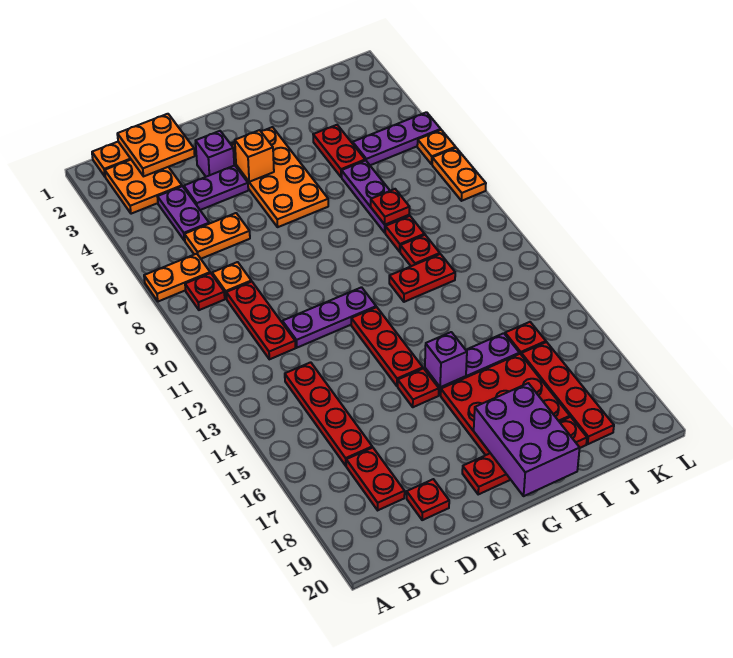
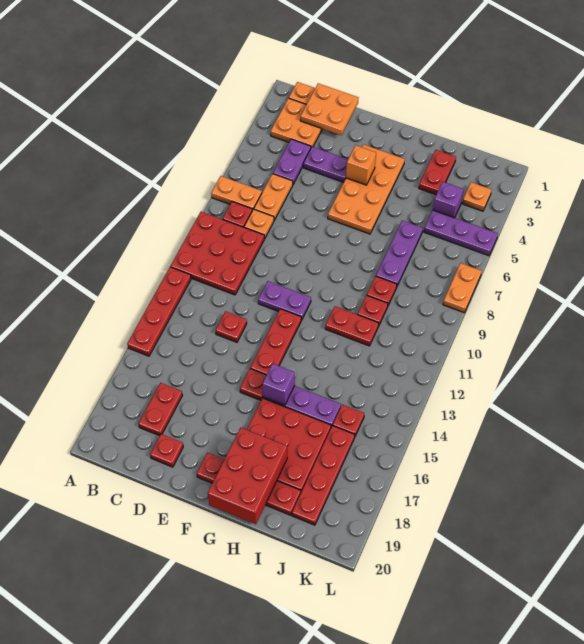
orange 1x2 plate [184,213,250,259] -> orange 1x2 plate turned to [254,174,293,220]
red 1x3 plate [226,281,295,359] -> red 3x3 plate [170,212,264,295]
red 1x4 plate [285,362,372,466] -> red 1x4 plate moved to [127,267,191,356]
purple 1x3 plate [282,287,376,348] -> purple 1x2 plate [258,281,311,320]
purple 1x1 brick [196,131,234,177] -> purple 1x1 brick moved to [433,182,463,218]
purple 2x3 brick [474,383,580,496] -> red 2x3 brick [208,428,287,524]
red 1x2 plate [313,125,365,177] -> red 1x2 plate moved to [419,150,456,195]
red 1x1 plate [371,189,410,225] -> red 1x1 plate moved to [216,311,247,342]
orange 1x1 plate [417,130,456,164] -> orange 1x1 plate moved to [462,182,491,211]

